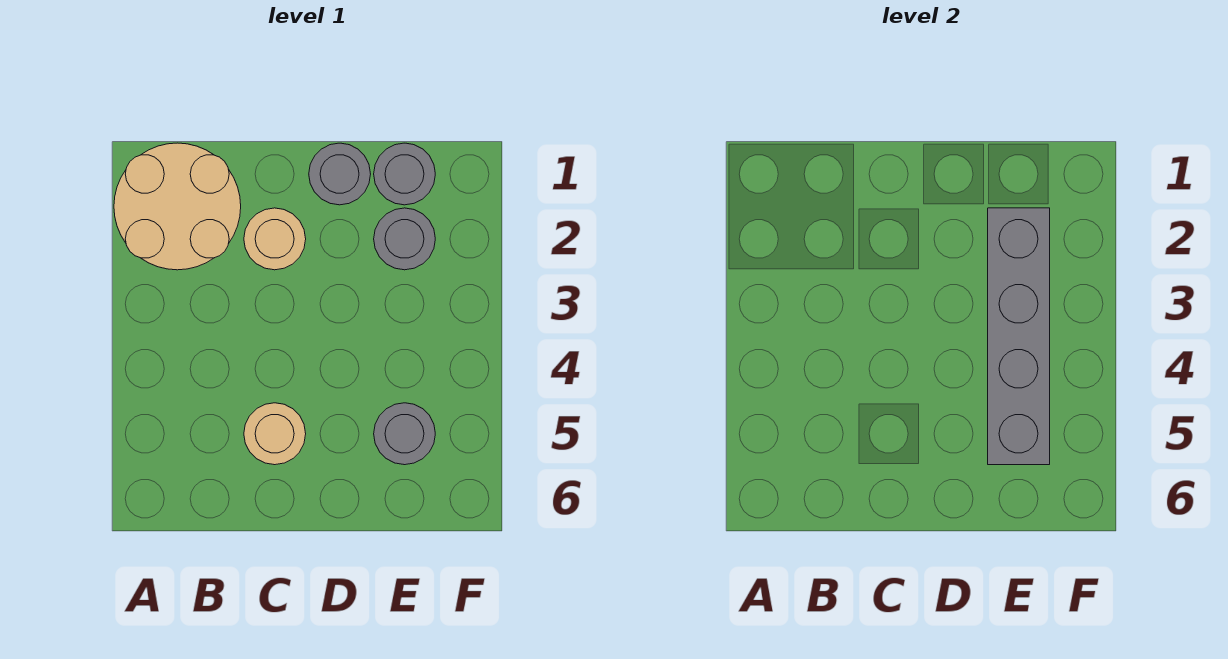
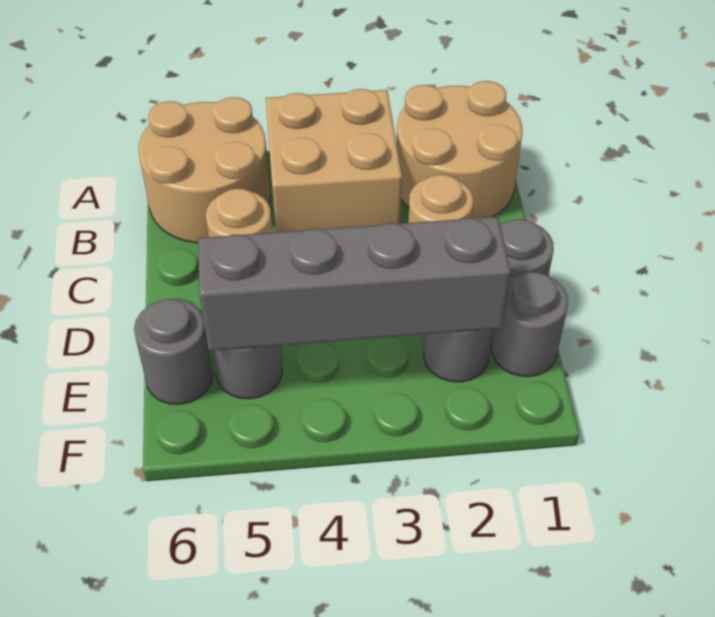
none -> tan 2x2 brick [266,89,402,232]
none -> tan 2x2 round brick [139,97,270,243]
none -> grey 1x1 round brick [134,299,213,404]

